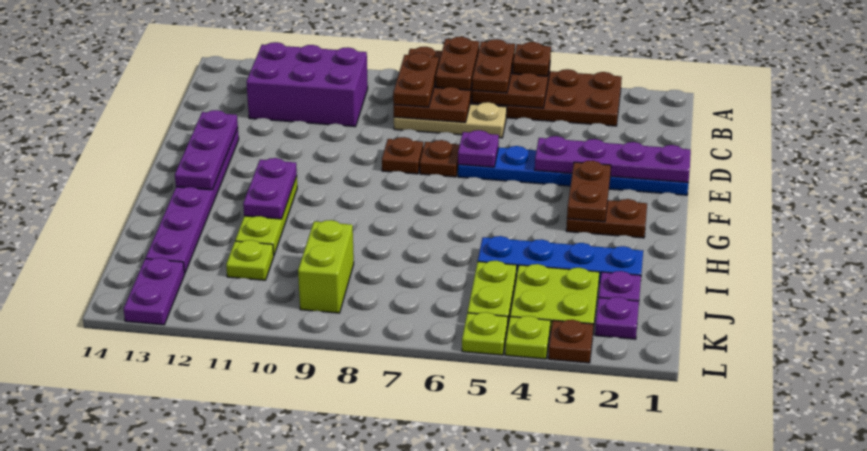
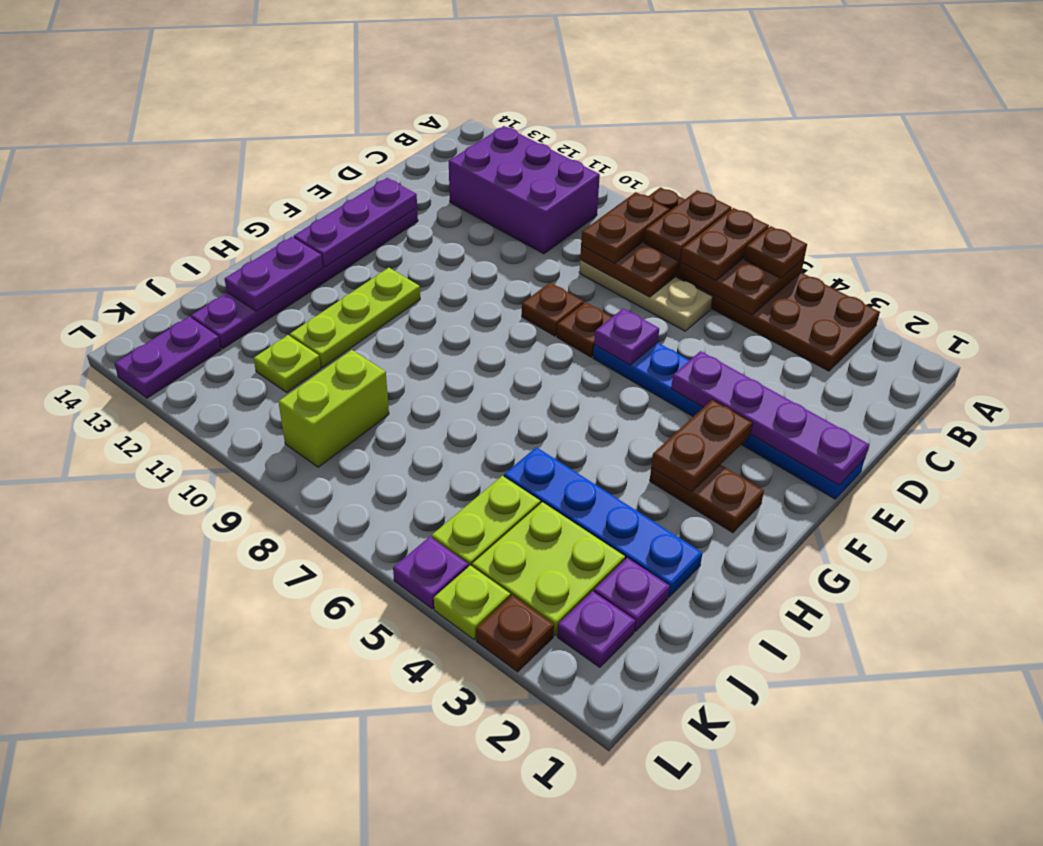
purple 1x2 plate [243,158,297,219] -> purple 1x2 plate moved to [225,237,323,311]
lime 1x1 plate [462,312,508,355] -> purple 1x1 plate [393,537,468,609]

